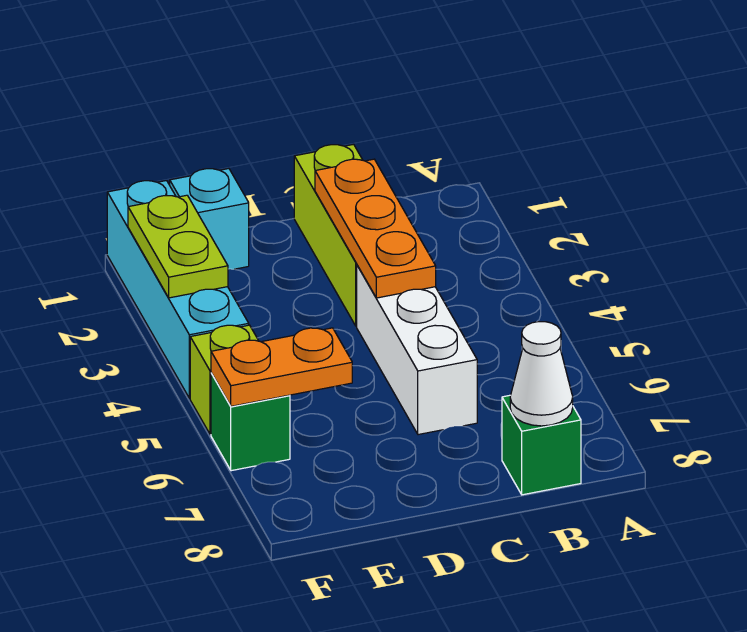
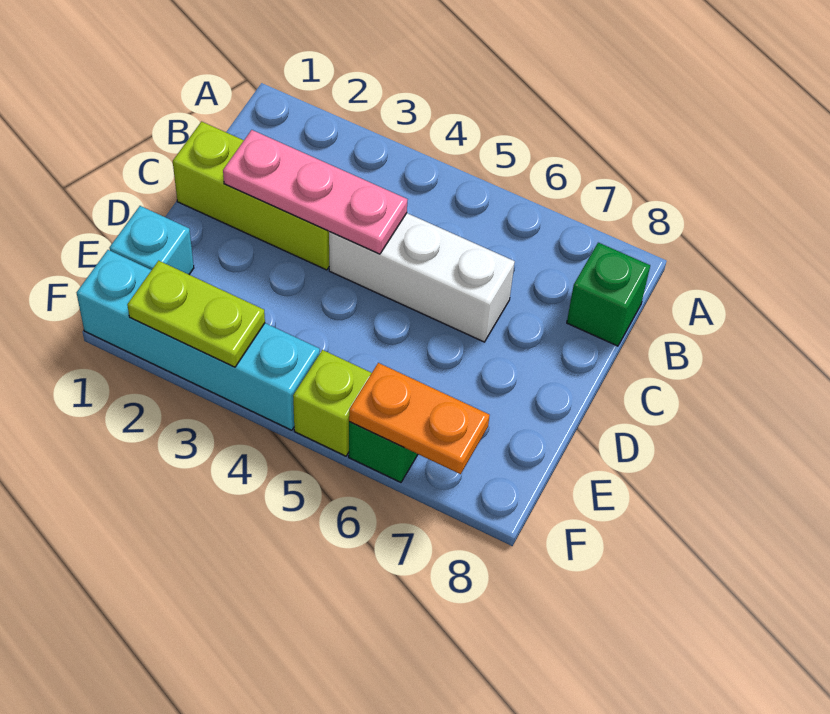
white 1x1 cone [510,322,573,426] -> none
orange 1x3 plate [315,159,436,298] -> pink 1x3 plate [223,130,408,254]
orange 1x2 plate [211,328,352,406] -> orange 1x2 plate turned to [349,363,490,474]

